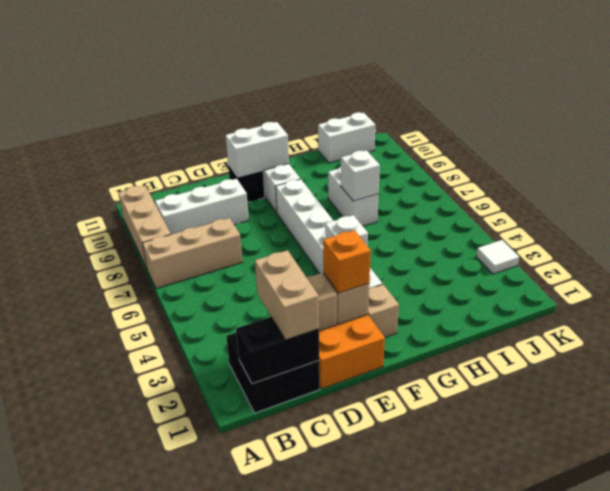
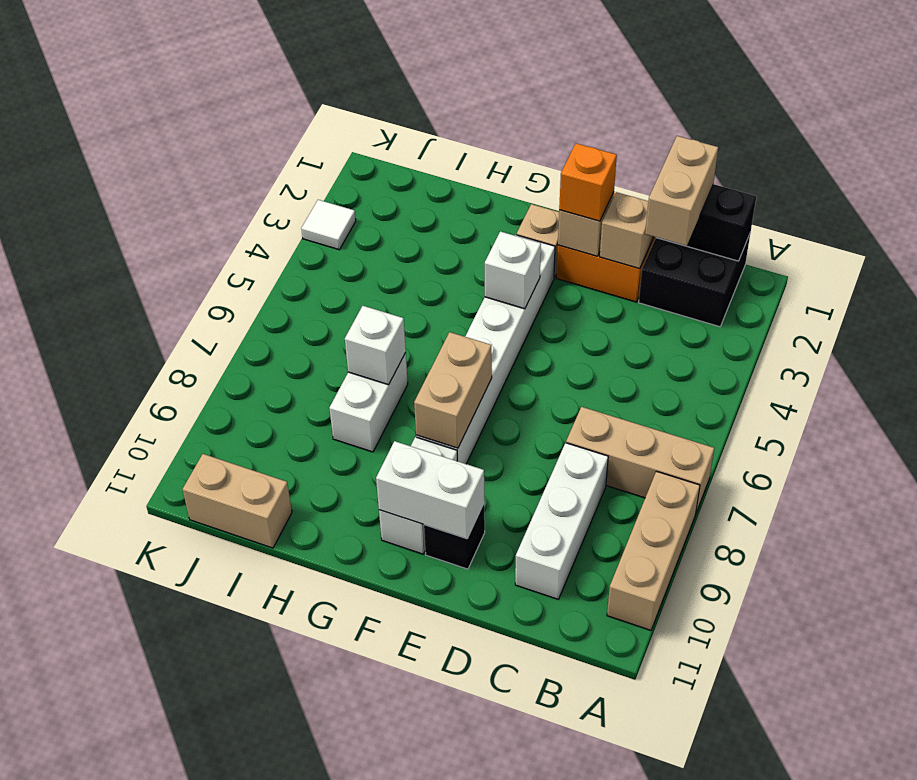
white 1x3 brick [155,179,249,234] -> white 1x3 brick turned to [515,443,608,599]
none -> tan 1x2 brick [414,332,492,448]
white 1x2 brick [318,112,375,163] -> tan 1x2 brick [183,454,292,548]

